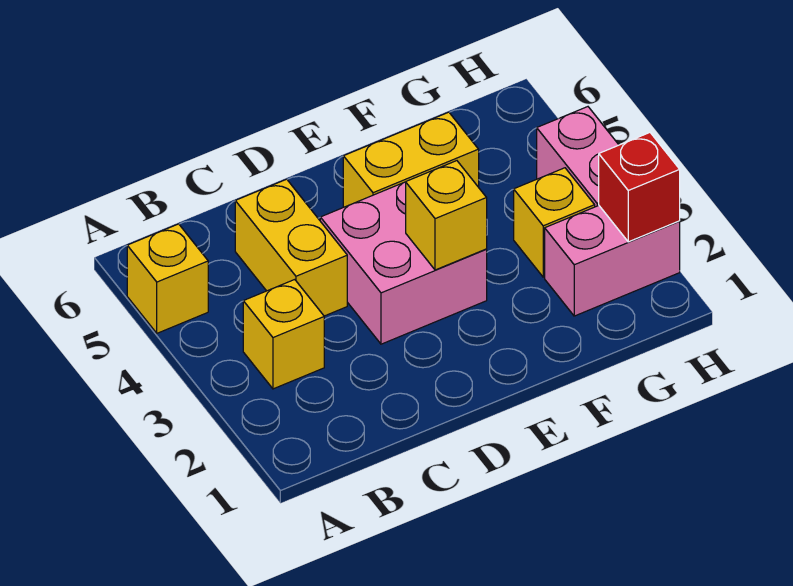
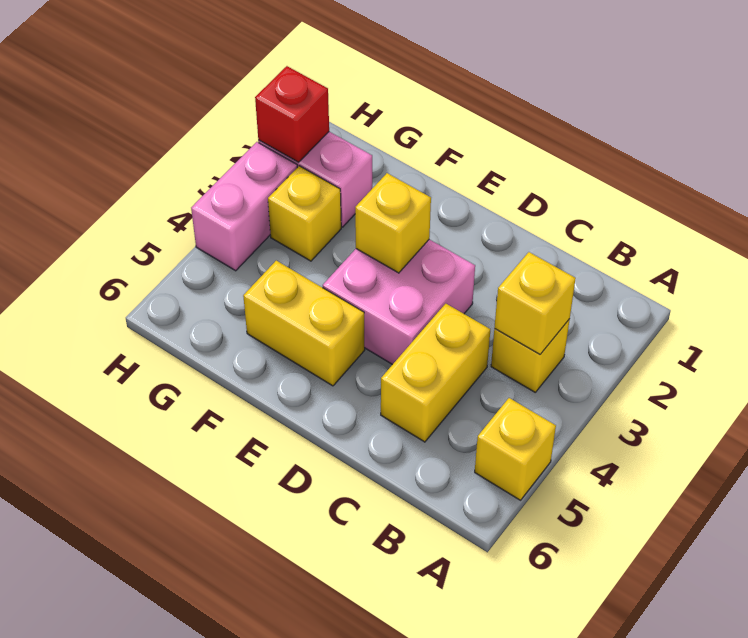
none -> yellow 1x1 brick [494,252,576,354]

